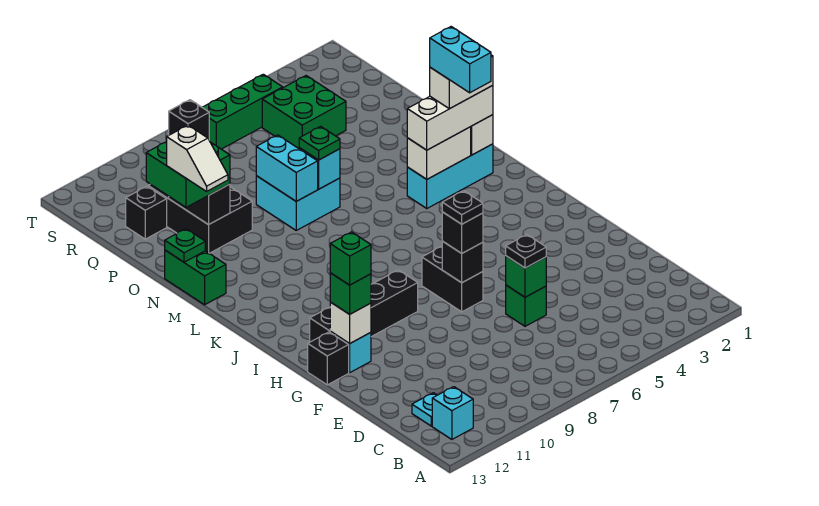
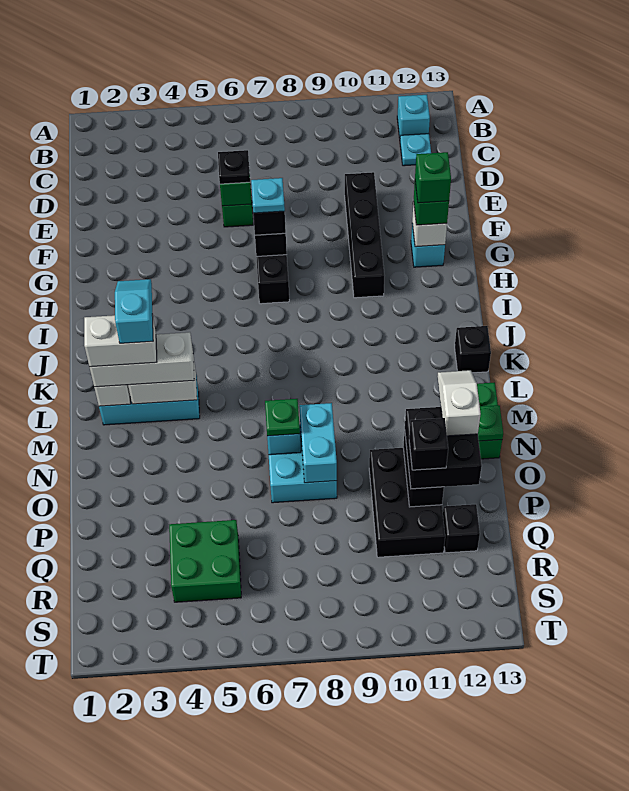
black 1x1 plate [442,191,483,224] -> cyan 1x1 plate [251,178,285,213]
black 1x1 brick [308,332,349,385] -> black 1x1 brick moved to [455,326,491,373]
black 1x4 brick [310,270,418,342] -> black 1x4 brick turned to [345,172,384,298]
cyan 1x2 brick [430,27,491,93] -> cyan 1x2 slope [115,279,153,343]
green 2x2 brick [146,142,230,207] -> black 2x2 brick [405,407,482,489]
green 1x3 brick [202,74,283,149] -> none

